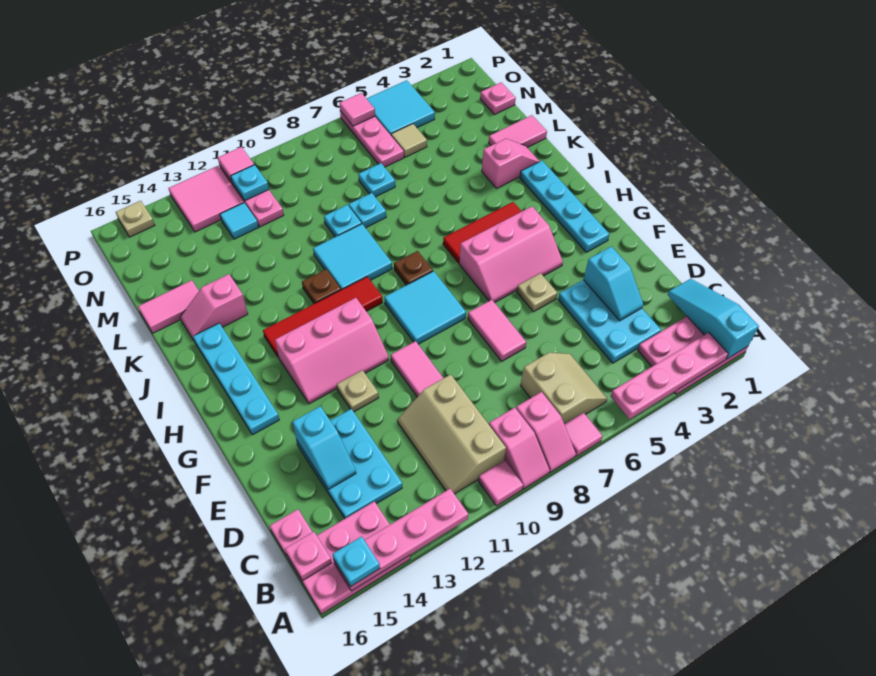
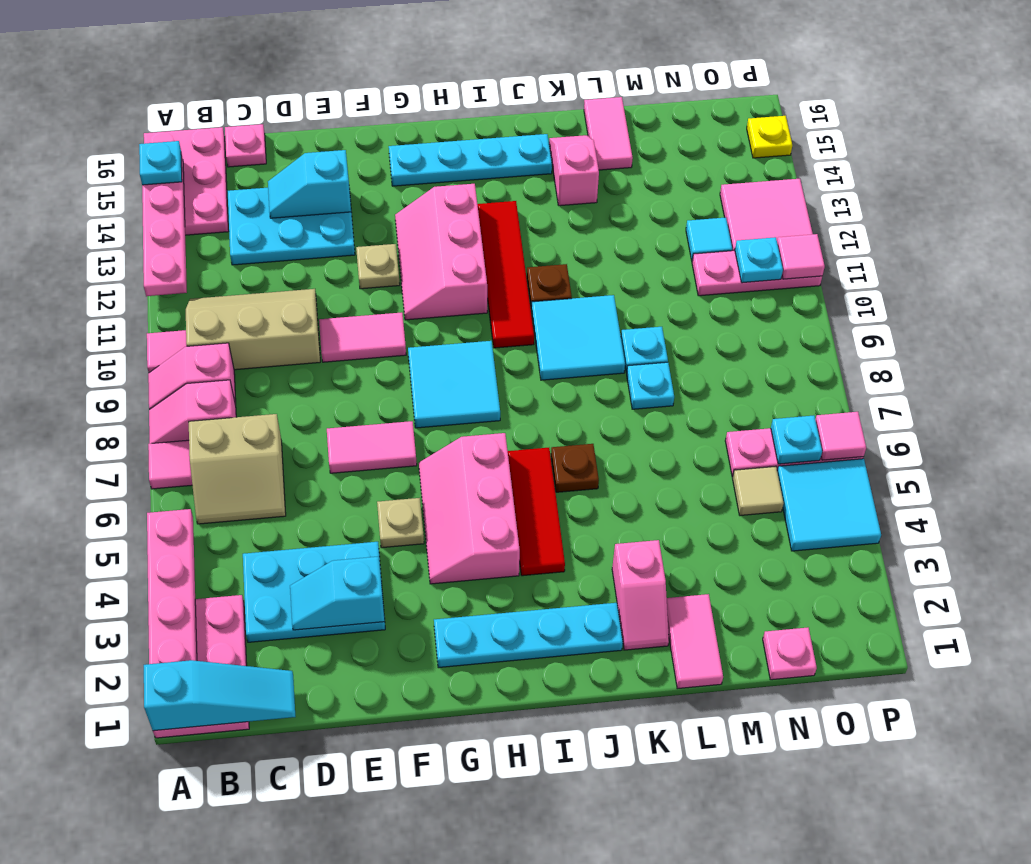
pink 1x1 plate [285,532,332,581] -> none
brown 1x1 plate [394,251,433,285] -> brown 1x1 plate moved to [551,444,599,492]
cyan 1x1 plate [358,163,395,197] -> cyan 1x1 plate moved to [771,415,822,464]
tan 1x1 plate [116,201,155,237] -> yellow 1x1 plate [747,116,792,158]

